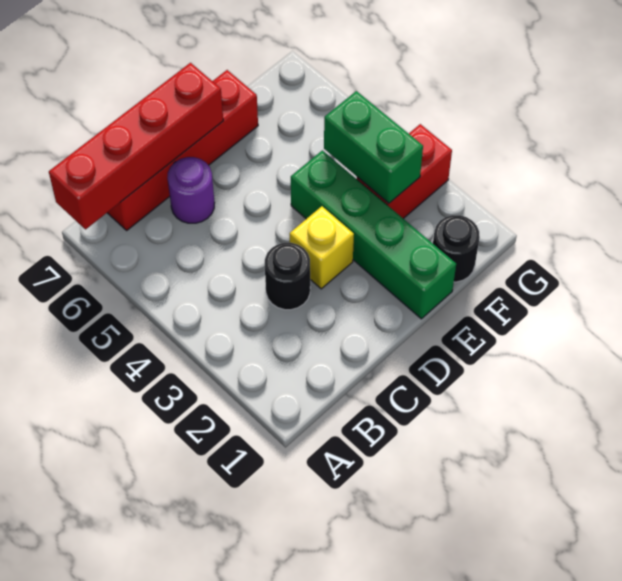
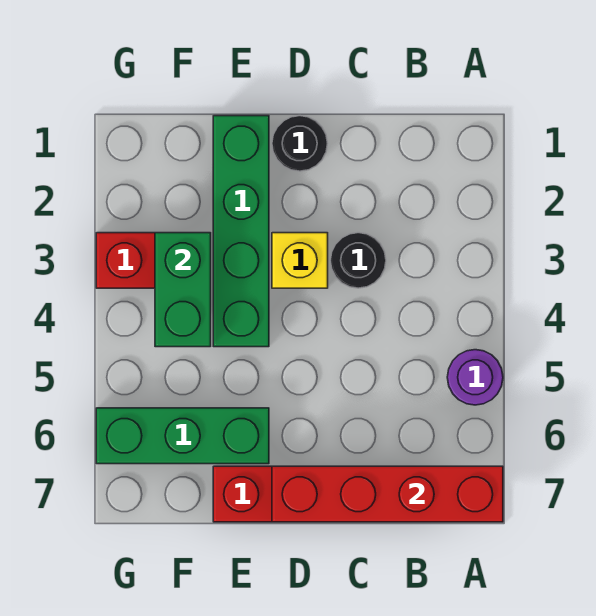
purple 1x1 round brick [167,157,215,223] -> purple 1x1 round brick moved to [447,350,503,405]
none -> green 1x3 brick [96,408,269,464]
black 1x1 round brick [433,215,480,282] -> black 1x1 round brick moved to [272,116,328,171]

